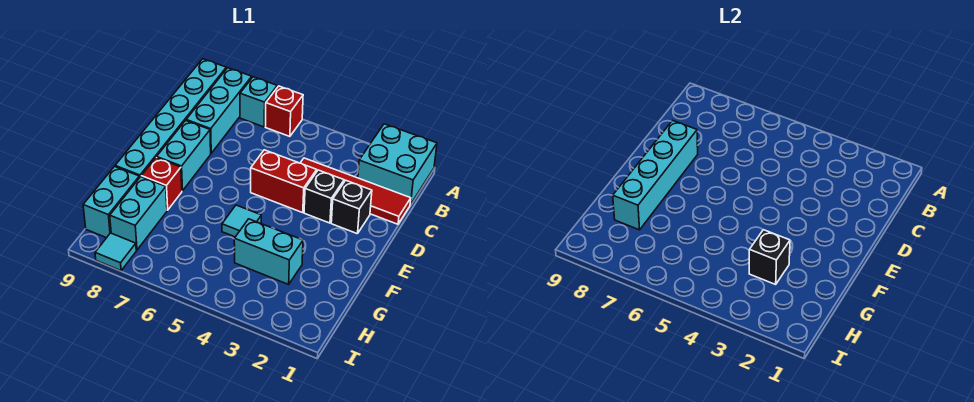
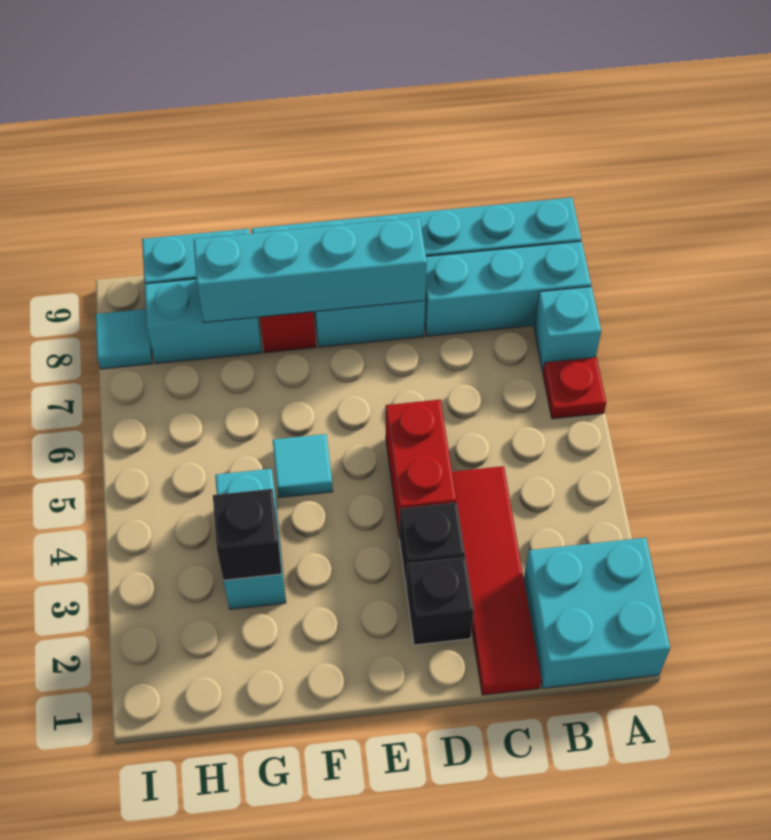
red 1x1 brick [266,86,303,136] -> red 1x1 plate [543,357,606,419]

